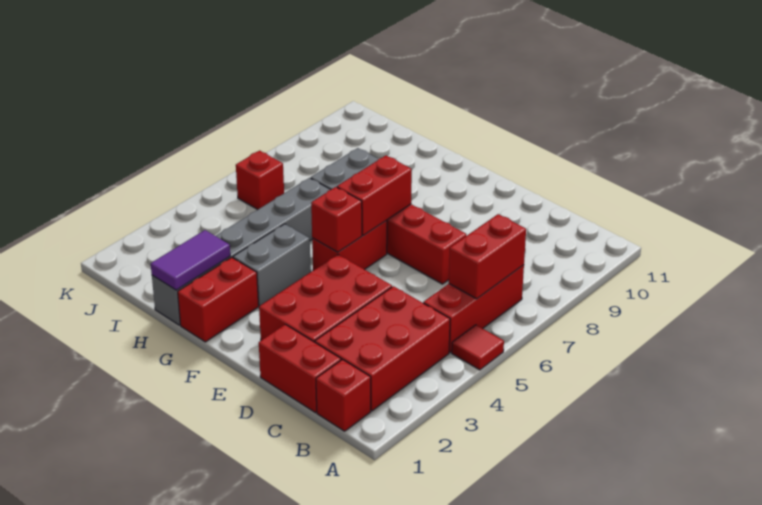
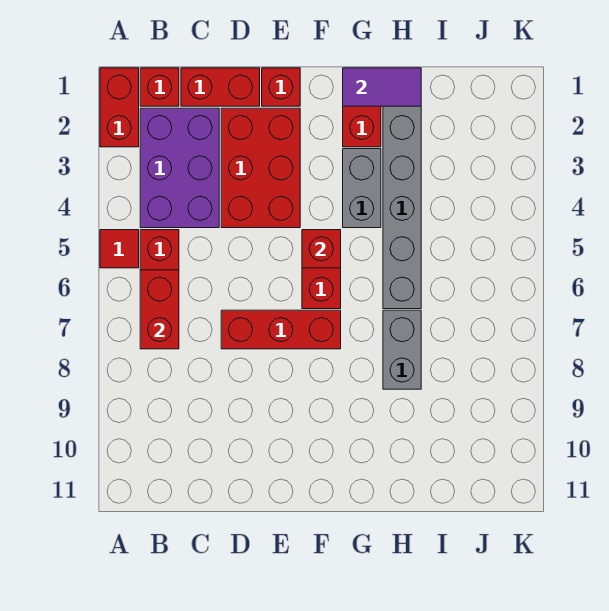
red 2x3 brick [315,286,450,411] -> purple 2x3 brick [140,108,219,228]
red 1x2 brick [337,156,412,235] -> red 1x2 brick moved to [100,68,139,147]
purple 1x2 tile [151,230,230,290] -> purple 1x2 tile turned to [343,68,421,106]
red 1x1 brick [236,151,284,210] -> red 1x1 brick moved to [262,68,300,106]

